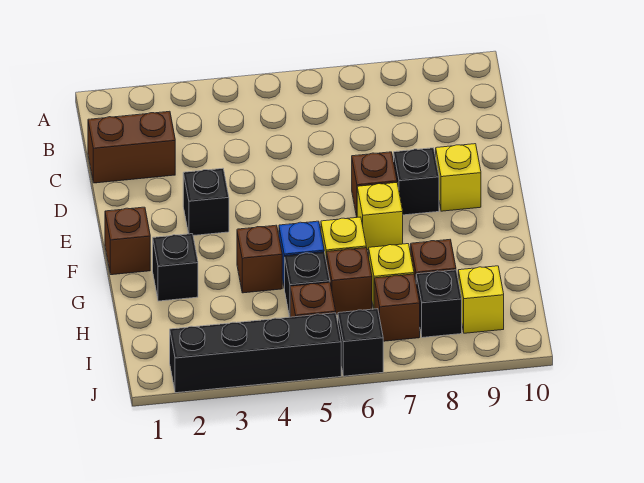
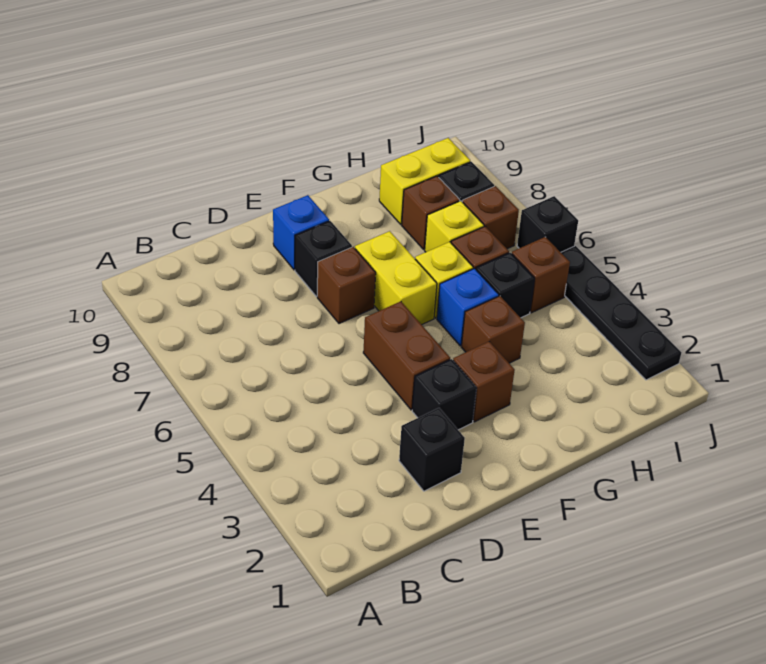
brown 1x2 brick [88,111,175,183] -> brown 1x2 brick moved to [363,301,450,410]
yellow 1x1 brick [436,144,481,211] -> blue 1x1 brick [273,195,329,270]
brown 1x1 brick [105,207,150,275] -> brown 1x1 brick moved to [453,342,515,422]
yellow 1x1 brick [357,183,403,250] -> yellow 1x2 brick [355,231,437,325]
black 1x1 brick [153,234,198,301] -> black 1x1 brick moved to [399,408,465,491]
yellow 1x1 brick [458,266,504,333] -> yellow 1x2 brick [379,138,470,224]
black 1x4 brick [170,313,341,393] -> black 1x4 plate [561,246,681,380]

